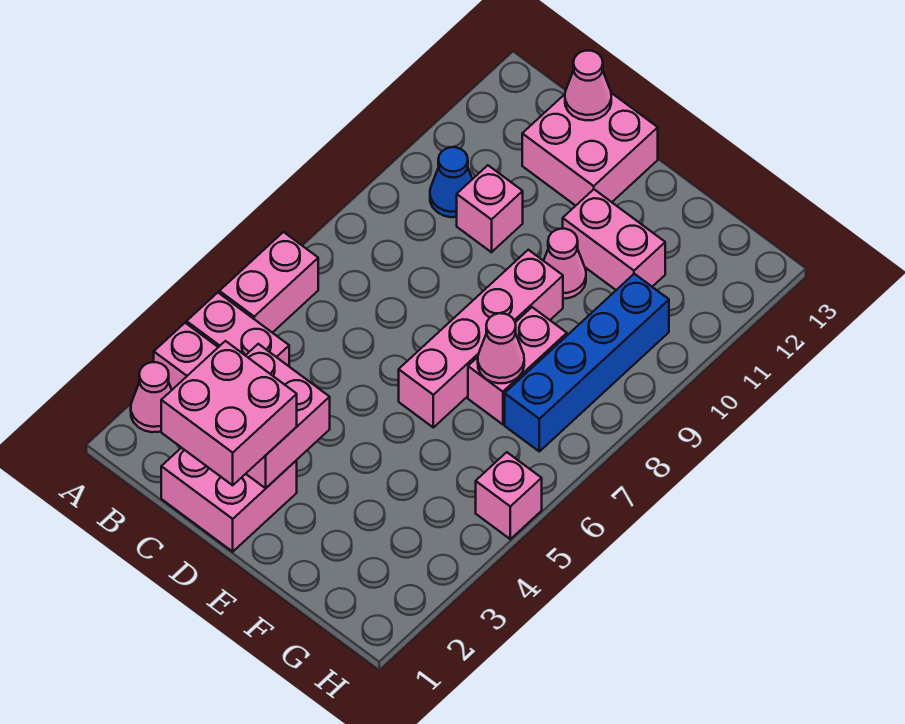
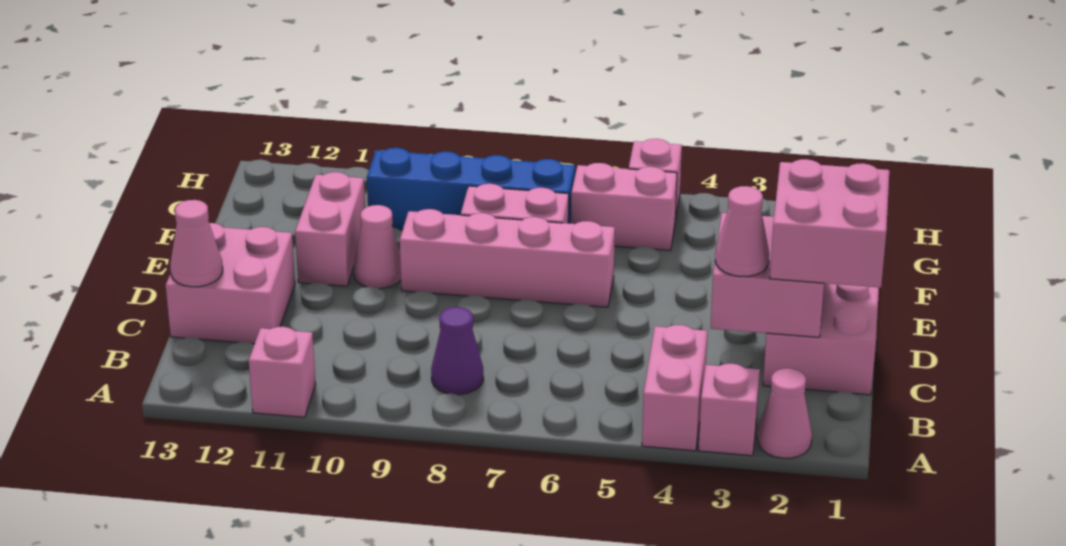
pink 1x2 brick [219,232,318,333] -> pink 1x2 brick moved to [571,163,677,251]
none -> purple 1x1 cone [431,307,483,395]
blue 1x1 cone [430,147,472,217] -> none
pink 1x1 brick [457,165,523,252] -> pink 1x1 brick moved to [249,327,316,417]
pink 1x1 cone [478,313,524,383] -> pink 1x1 cone moved to [715,186,769,277]

